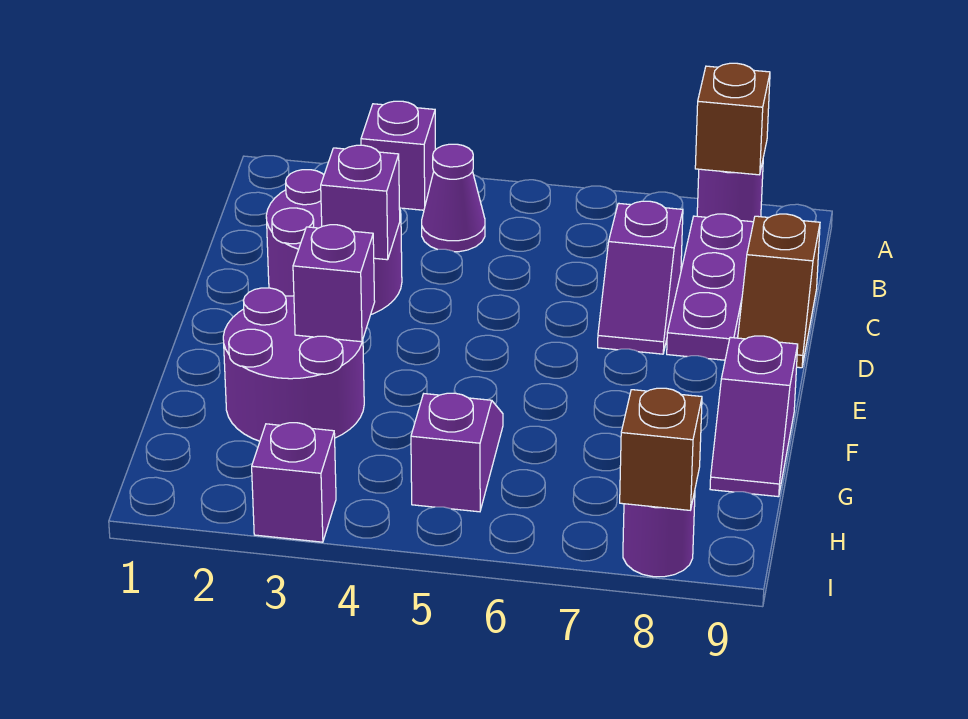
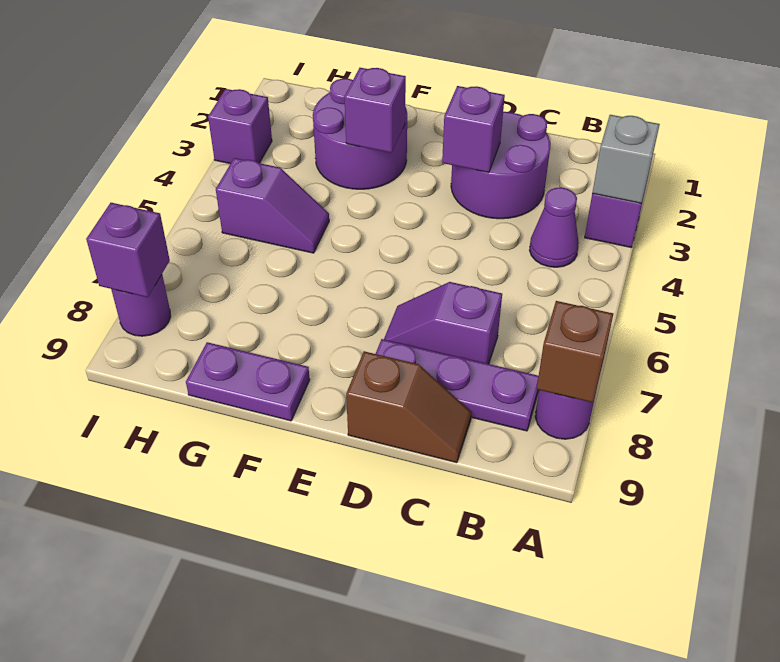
none -> grey 1x1 brick [592,115,660,203]
brown 1x2 slope [738,214,820,368] -> brown 1x2 slope turned to [346,351,471,463]
purple 1x2 slope [710,336,798,497] -> purple 1x2 plate [186,342,310,421]
brown 1x1 brick [620,388,702,510] -> purple 1x1 brick [86,203,170,297]

